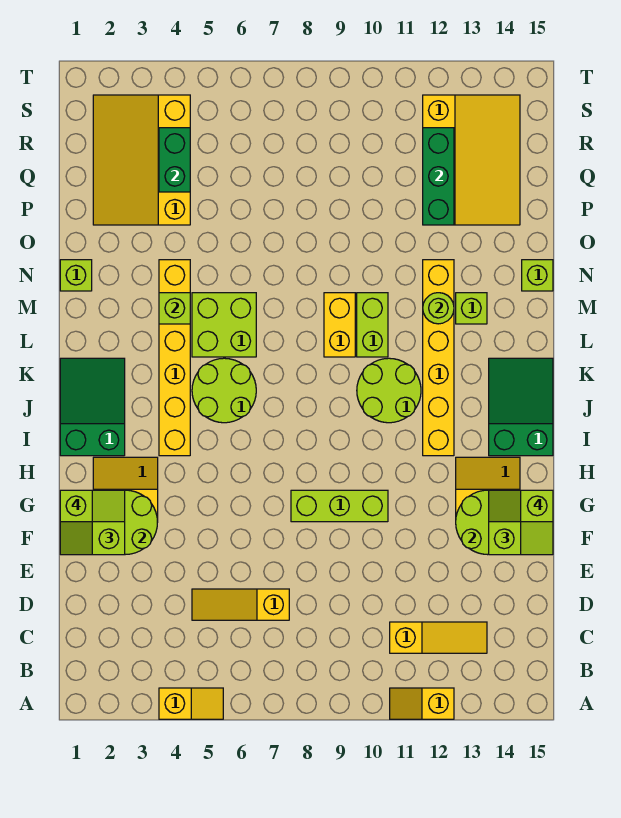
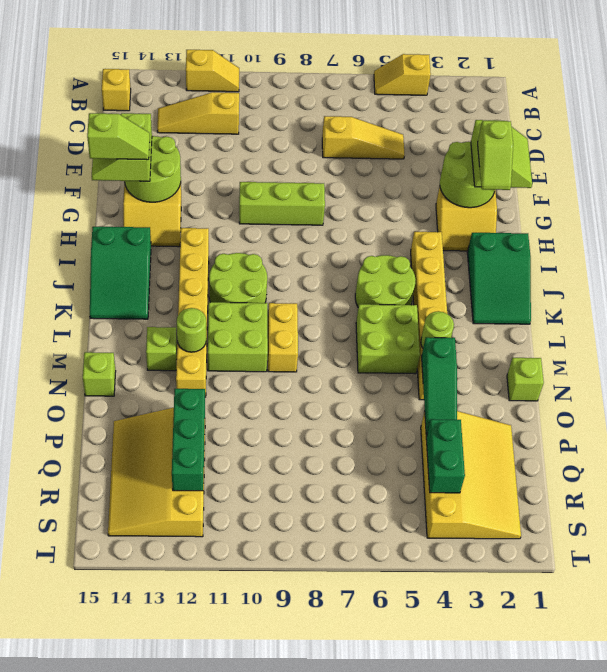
none -> yellow 1x1 brick [102,69,131,111]
lime 1x2 slope [60,490,125,522] -> lime 1x2 slope turned to [478,121,513,190]
lime 1x2 brick [357,293,388,357] -> lime 2x2 brick [208,302,268,372]
lime 1x1 brick [159,293,190,324] -> lime 1x1 round brick [421,311,454,348]
none -> green 1x3 slope [422,337,457,436]

